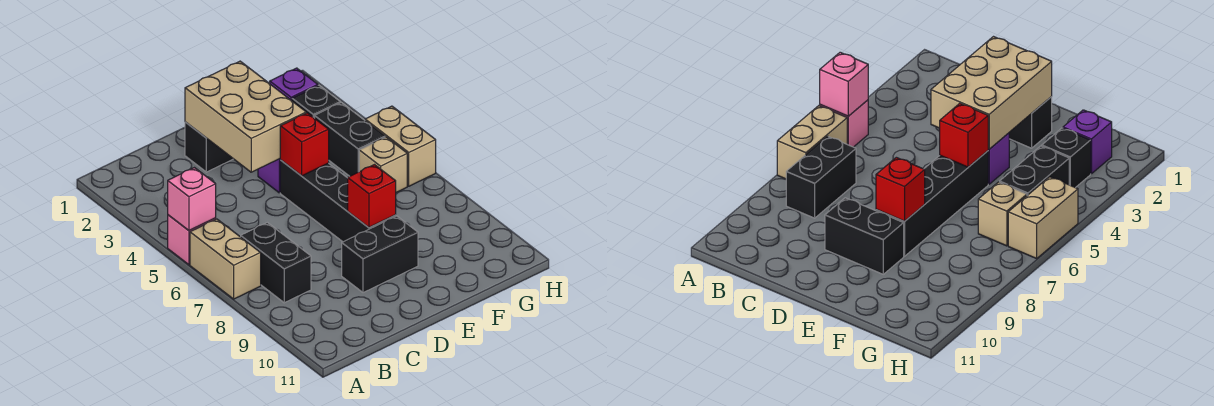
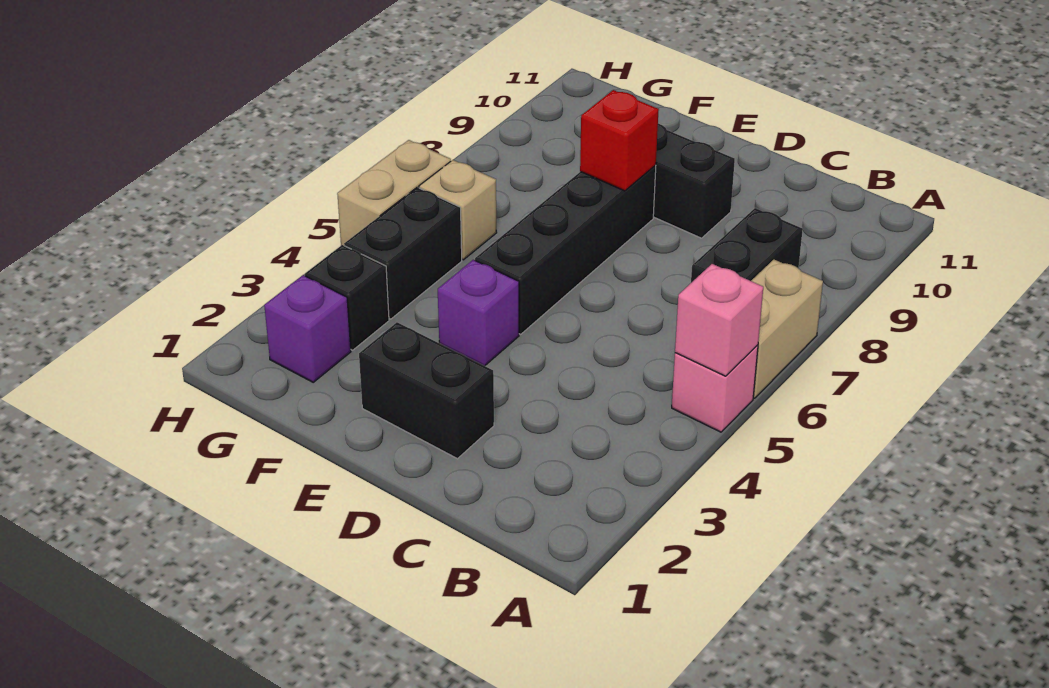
tan 2x3 brick [185,61,306,172] -> none
red 1x1 brick [280,113,329,176] -> none

